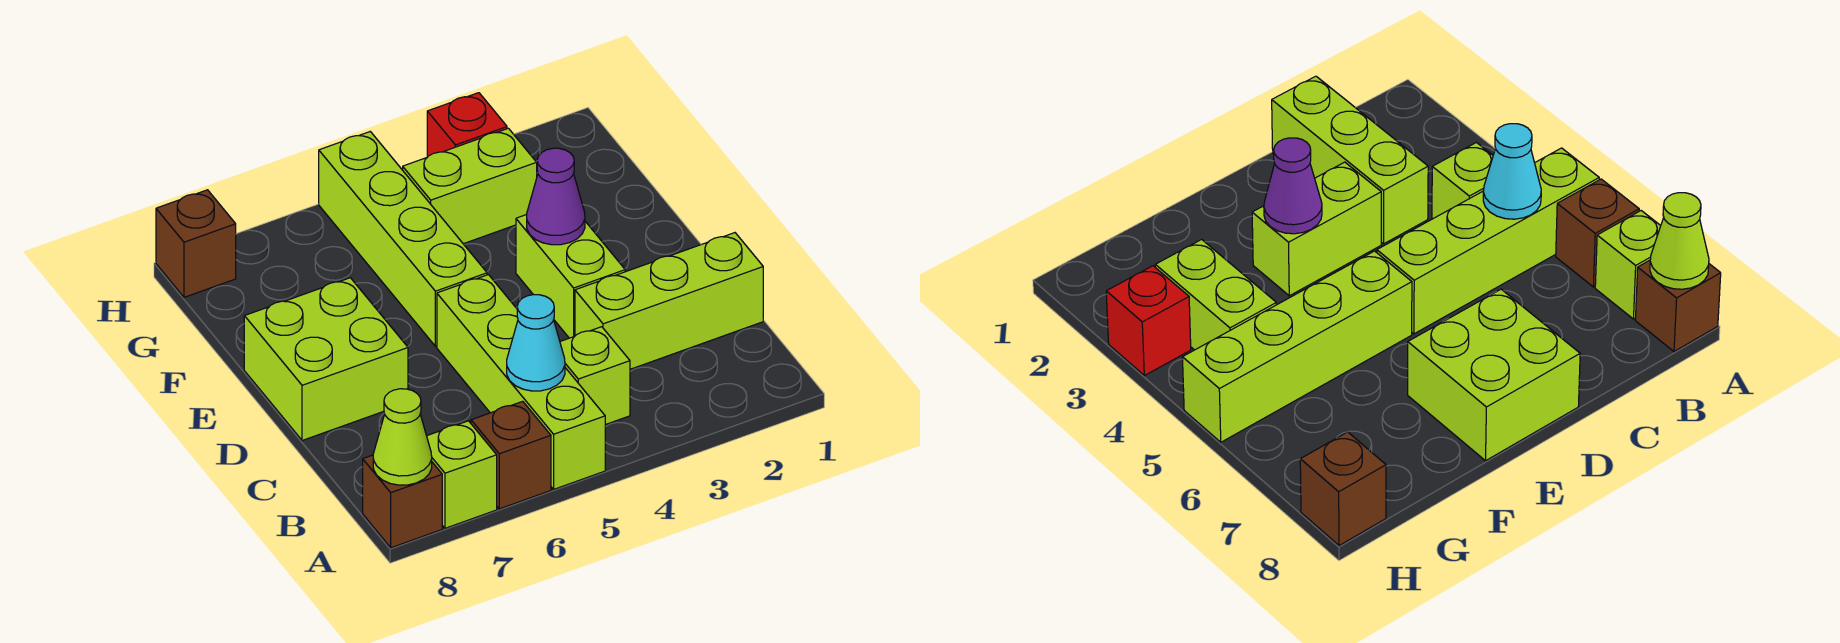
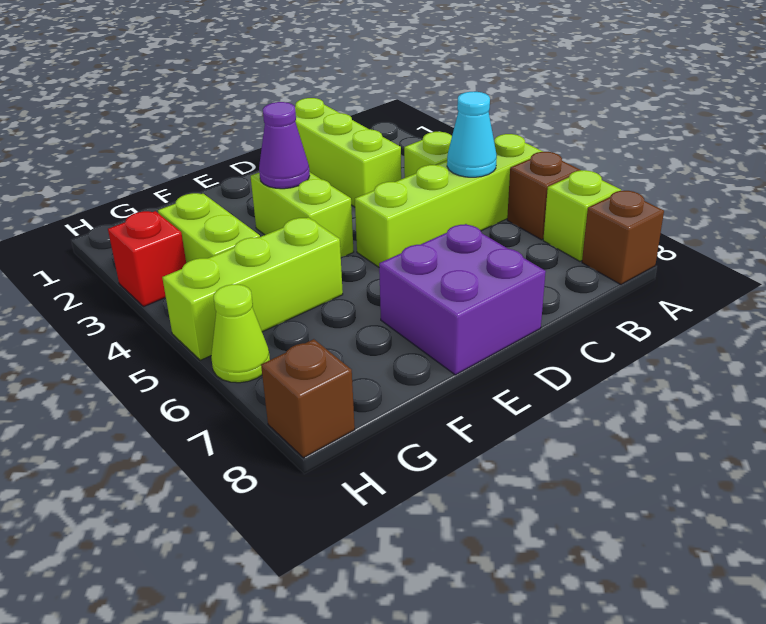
lime 1x1 cone [373,389,432,485] -> lime 1x1 cone moved to [211,284,270,383]
lime 1x2 brick [516,215,625,338] -> lime 1x2 brick turned to [251,173,354,257]
lime 2x2 brick [244,278,408,441] -> purple 2x2 brick [379,224,546,375]
lime 1x4 brick [319,132,487,346] -> lime 1x3 brick [162,218,343,360]

